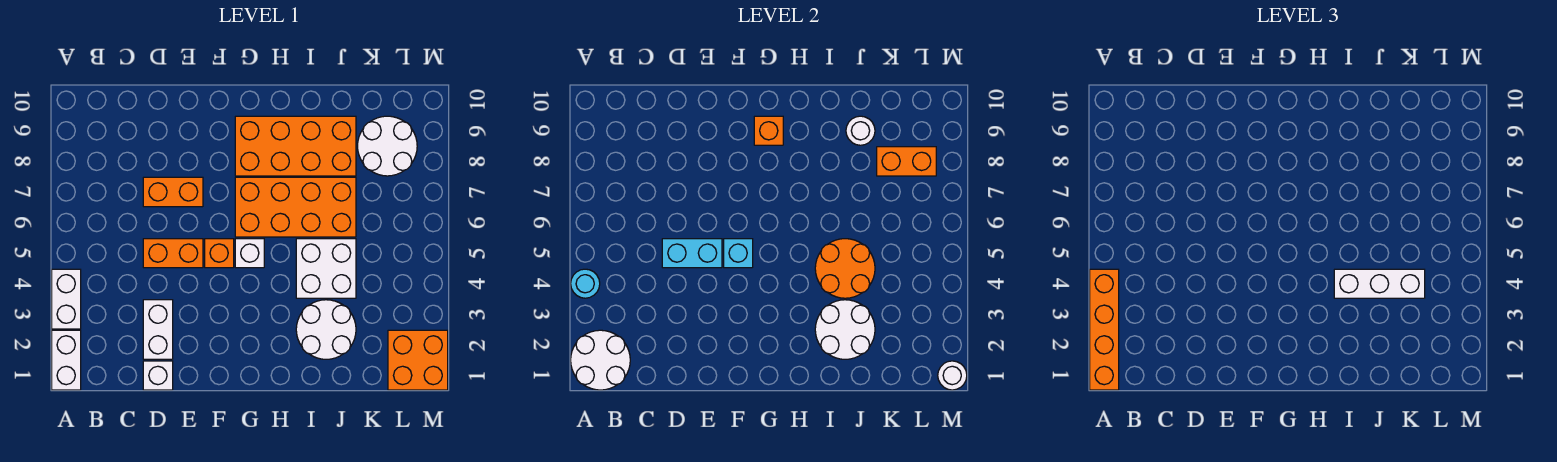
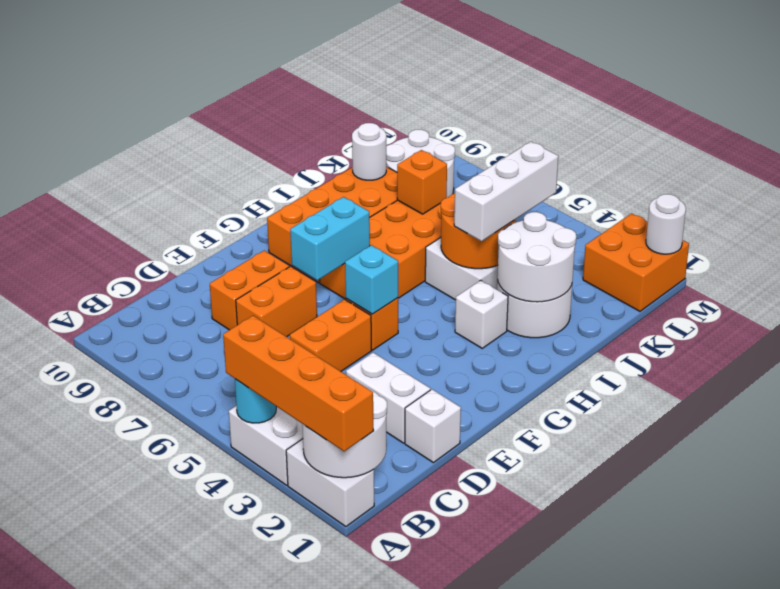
cyan 1x2 brick [662,239,722,268] -> cyan 1x2 brick moved to [290,197,370,280]
white 1x1 brick [235,239,264,268] -> white 1x1 brick moved to [455,280,508,348]
orange 1x1 brick [754,116,783,145] -> orange 1x1 brick moved to [397,150,447,214]
orange 1x2 brick [877,147,936,176] -> orange 1x2 brick moved to [210,250,289,330]

